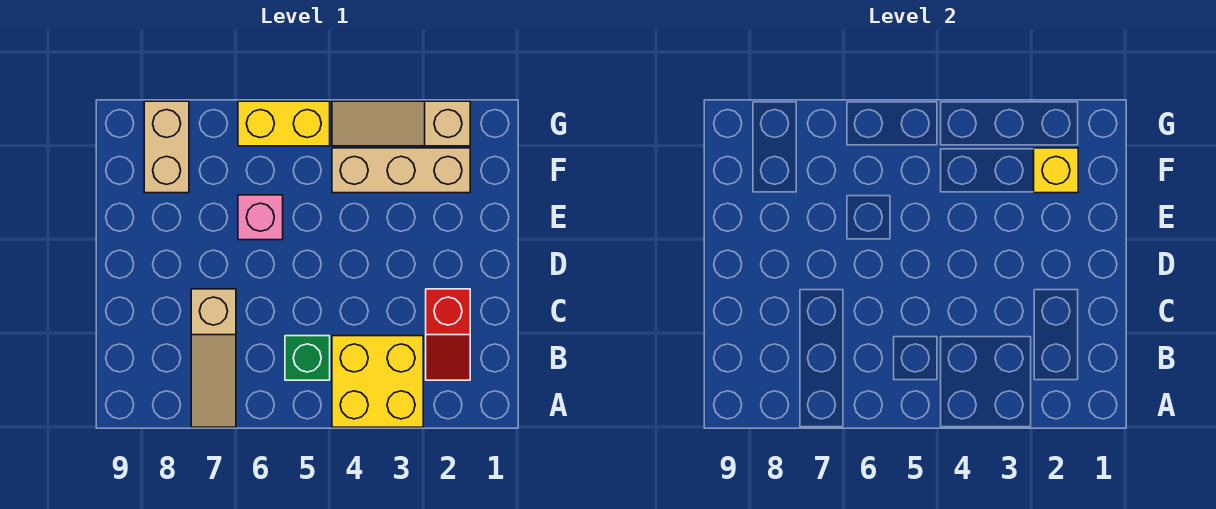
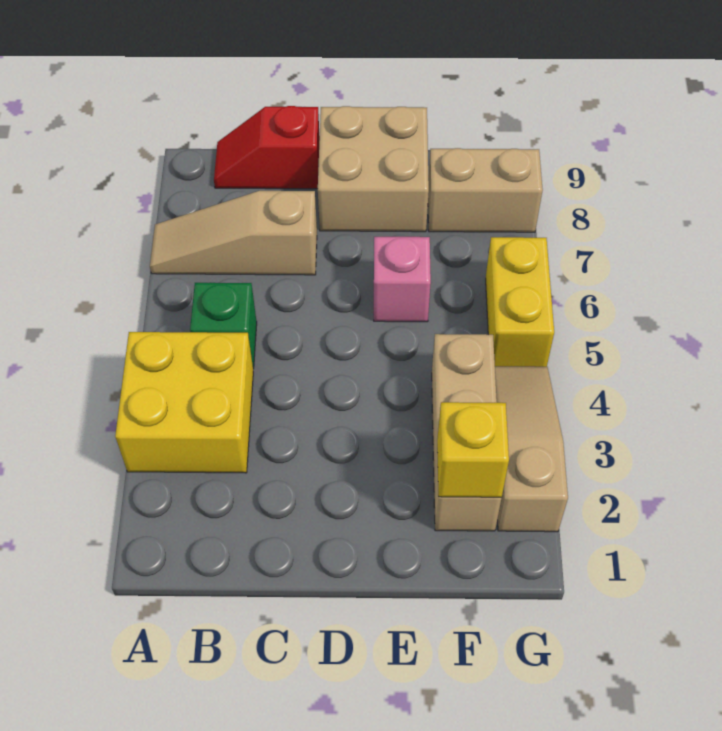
red 1x2 slope [426,289,470,380] -> red 1x2 slope moved to [214,106,320,189]
none -> tan 2x2 brick [318,106,429,232]

